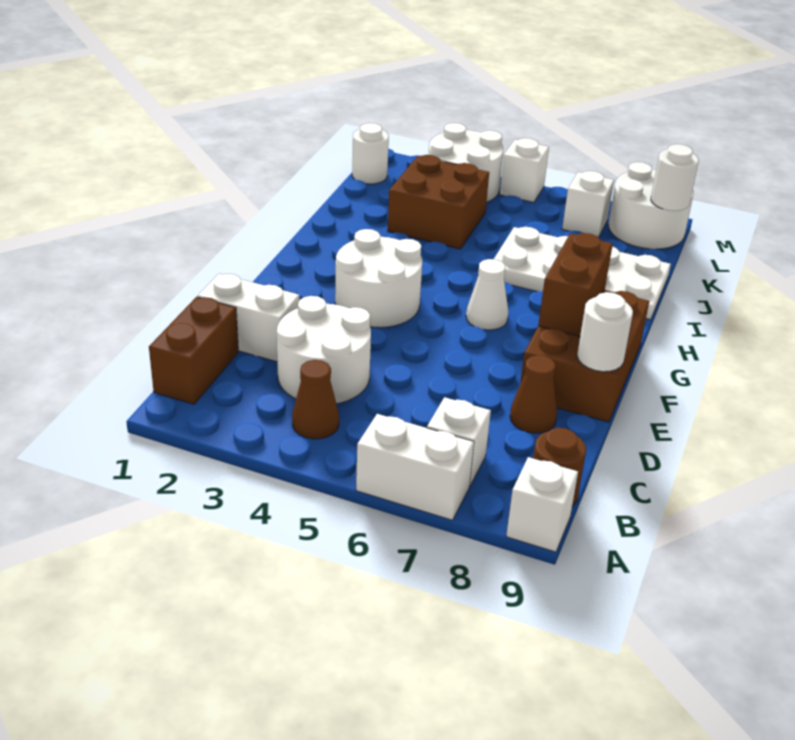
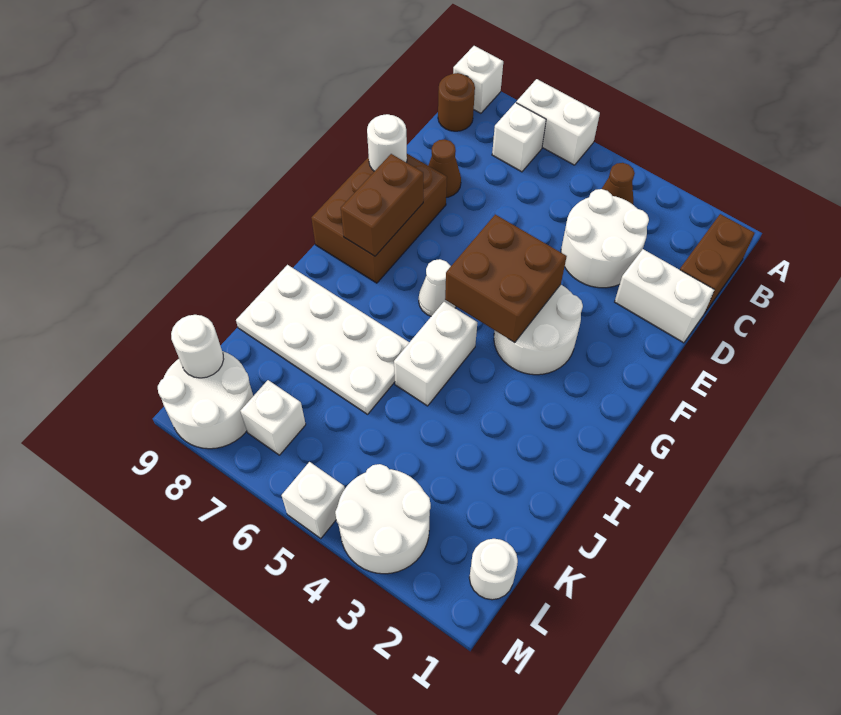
none -> white 1x2 brick [394,302,477,406]
brown 2x2 brick [388,155,489,249] -> brown 2x2 brick moved to [445,214,567,343]

